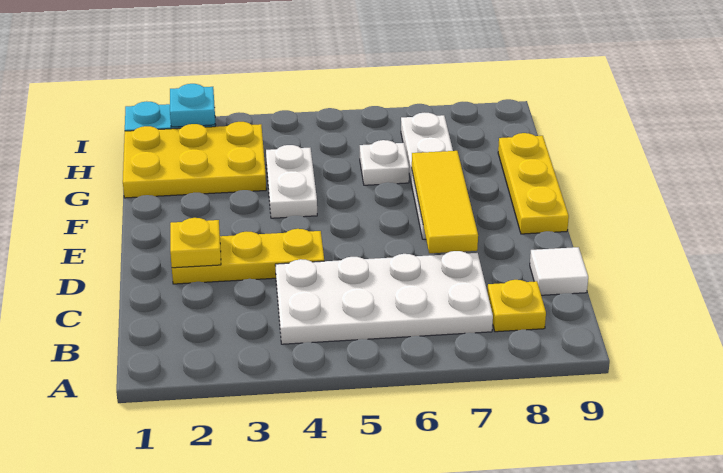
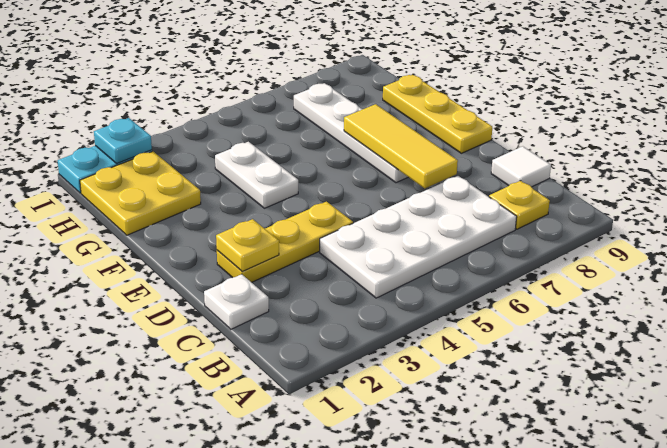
yellow 2x3 plate [123,122,266,198] -> yellow 2x2 plate [80,151,201,235]
white 1x1 plate [360,140,409,185] -> white 1x1 plate moved to [204,274,269,329]

